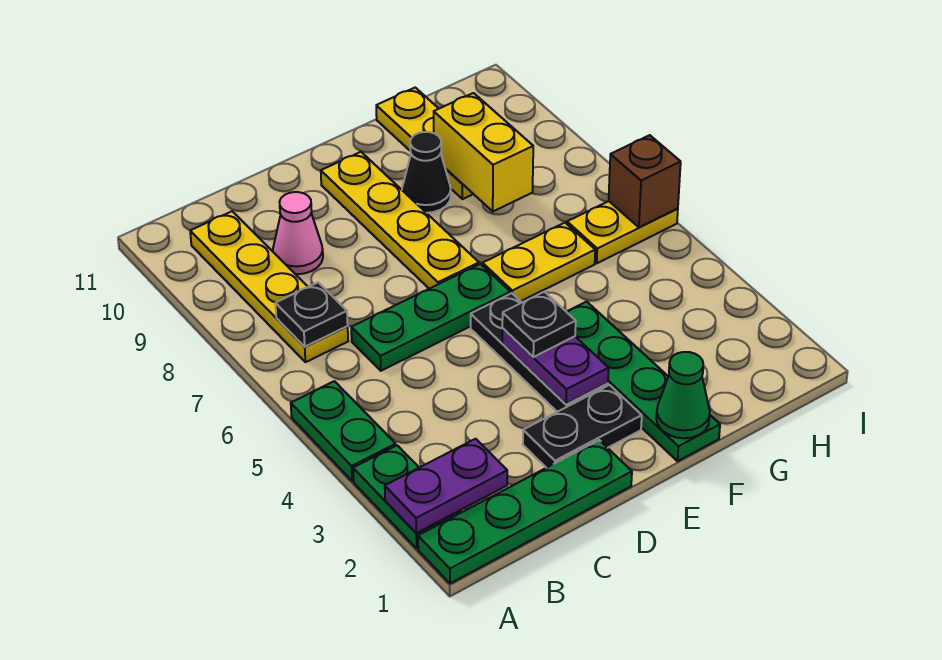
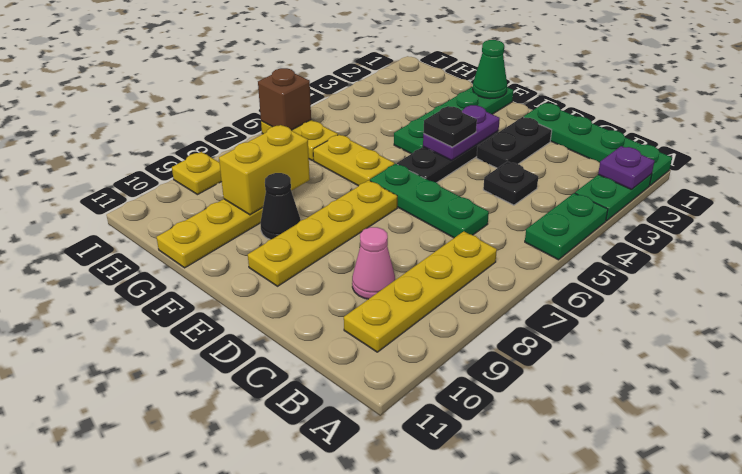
purple 1x2 plate [385,439,507,533] -> purple 1x1 plate [598,146,655,190]
black 1x1 plate [275,282,348,347] -> black 1x1 plate moved to [483,161,538,205]
black 1x2 plate [523,385,642,468] -> black 1x2 plate turned to [477,117,552,168]
none -> yellow 1x1 plate [172,152,222,195]

